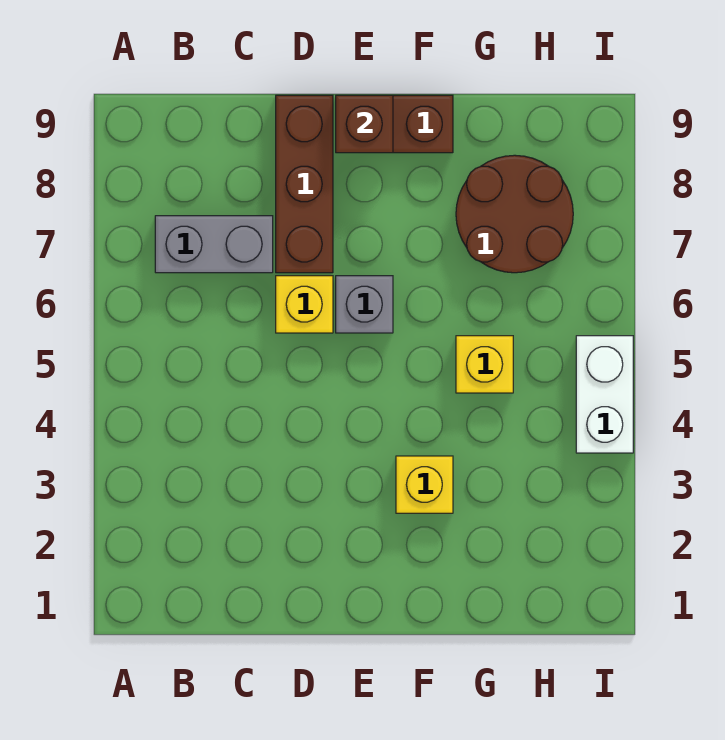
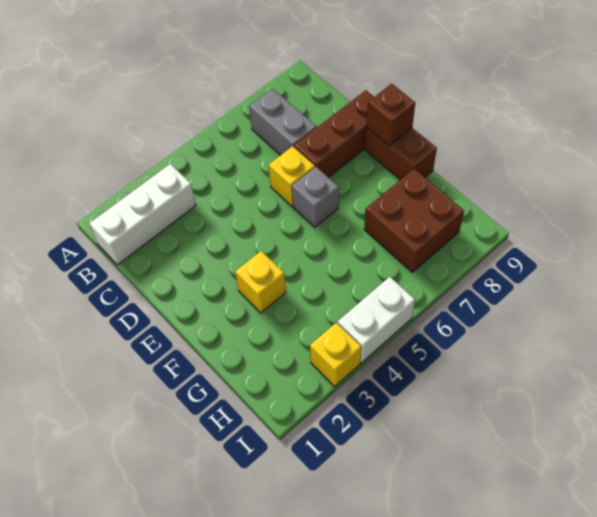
none -> white 1x3 brick [89,164,196,265]
yellow 1x1 brick [456,336,513,393] -> yellow 1x1 brick moved to [310,323,361,386]
brown 2x2 round brick [456,155,573,273] -> brown 2x2 brick [364,169,464,272]

